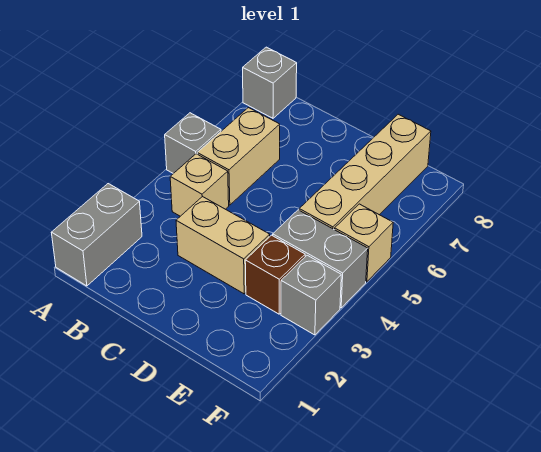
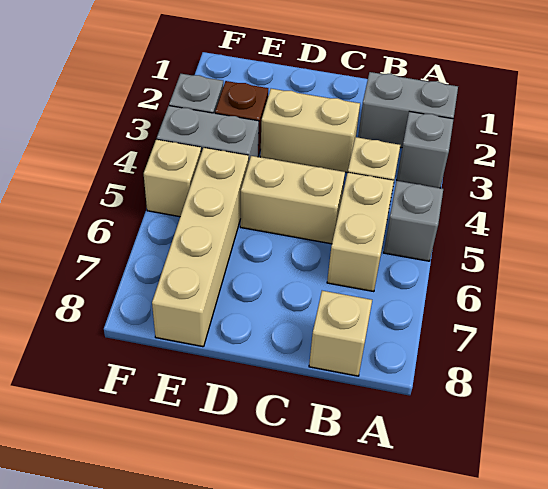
grey 1x2 brick [51,184,142,286] -> grey 1x2 brick turned to [358,72,458,148]
grey 1x1 brick [243,47,297,118] -> grey 1x1 brick moved to [397,111,453,188]
none -> tan 1x1 brick [309,291,372,376]
none -> tan 1x2 brick [240,156,345,244]

